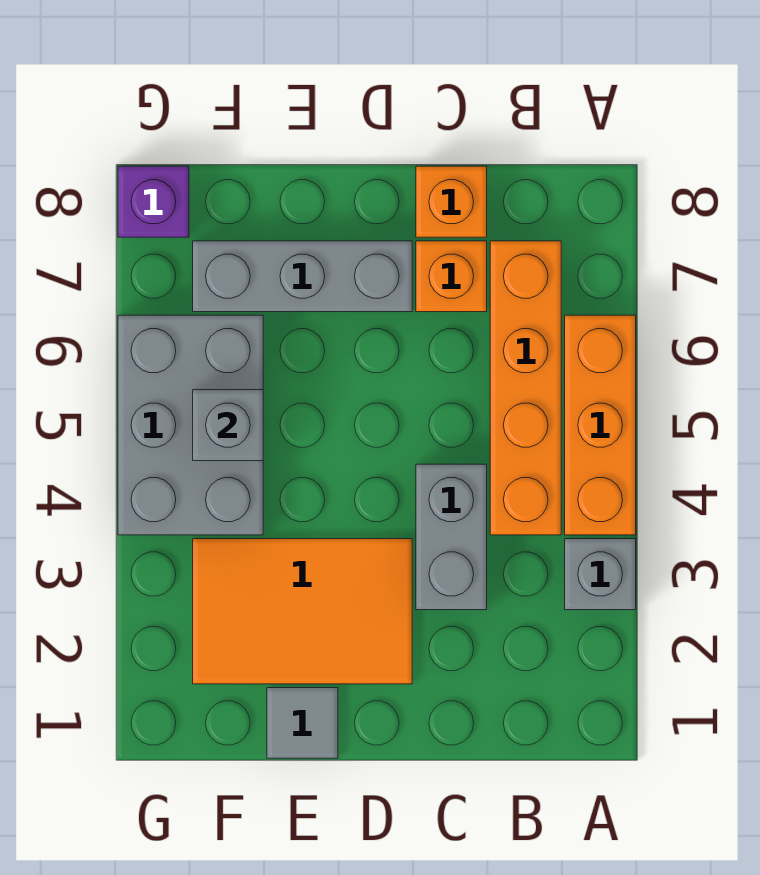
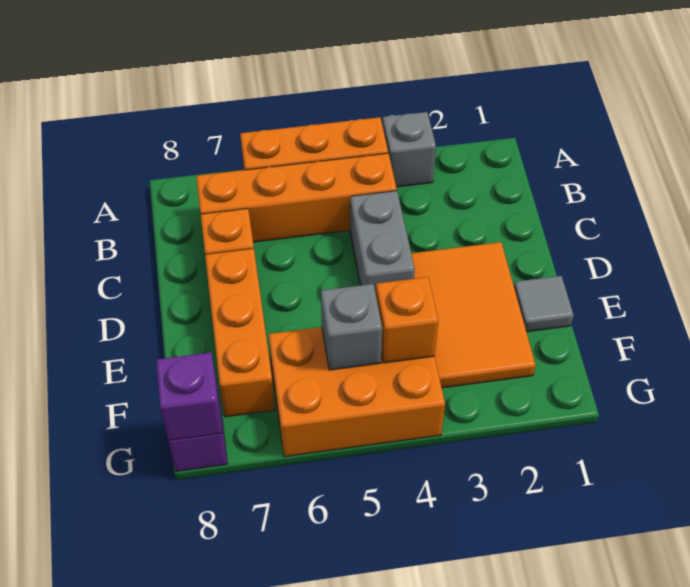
grey 1x2 brick [416,464,487,610] -> grey 1x2 brick turned to [350,191,415,293]
orange 1x1 brick [416,166,487,237] -> orange 1x1 brick moved to [376,277,438,363]
grey 1x3 brick [193,241,412,312] -> orange 1x3 brick [205,249,275,417]
grey 2x3 brick [118,315,263,535] -> orange 2x3 brick [269,327,445,457]
none -> purple 1x1 brick [156,352,222,441]

